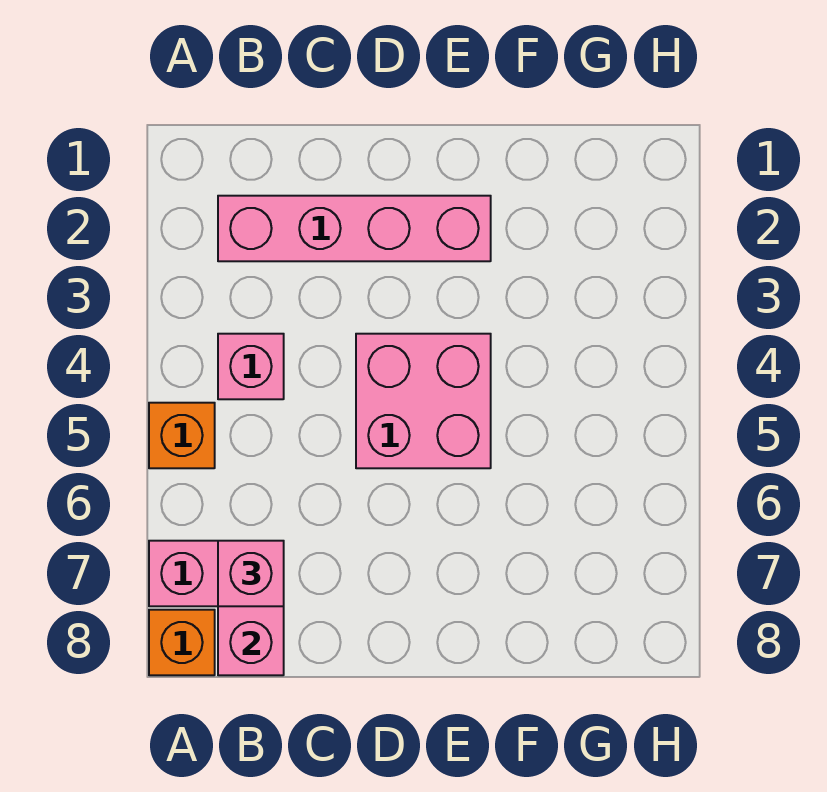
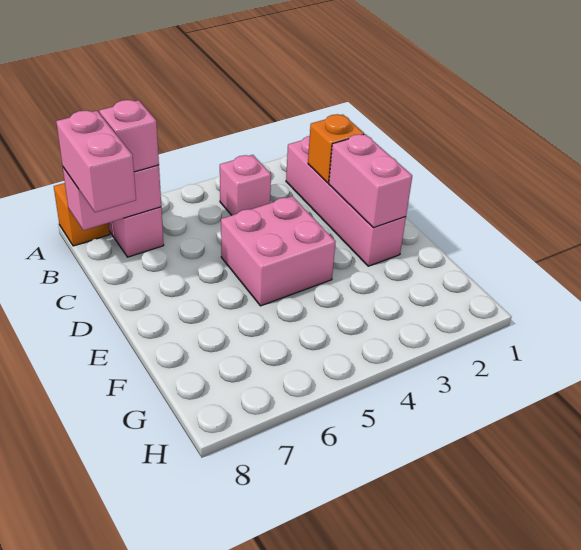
orange 1x1 brick [149,403,215,468] -> orange 1x1 brick moved to [308,114,364,183]
none -> pink 1x2 brick [56,110,136,212]
none -> pink 1x2 brick [329,134,412,228]

